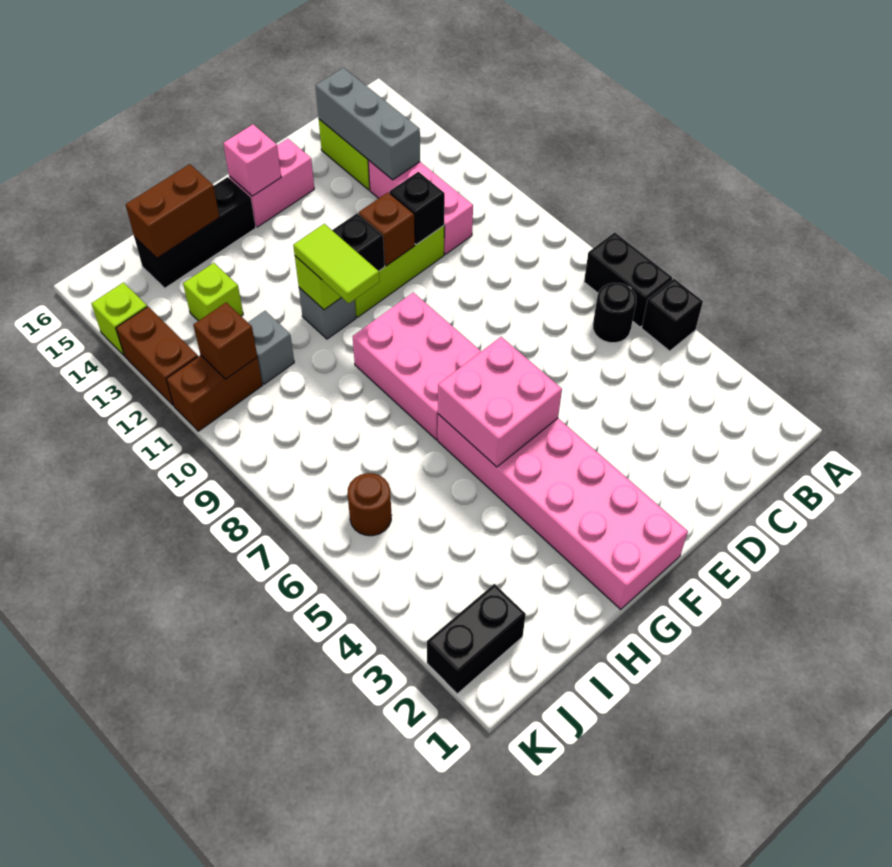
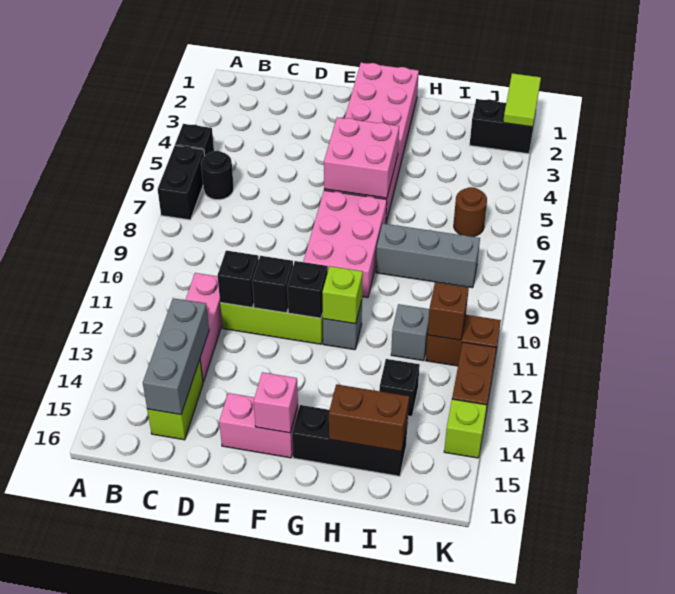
brown 1x1 brick [359,192,415,266] -> black 1x1 brick [252,256,293,313]
lime 1x2 tile [293,224,379,303] -> lime 1x2 tile moved to [503,73,541,127]
none -> grey 1x3 brick [376,224,480,288]
lime 1x1 brick [183,263,243,321] -> black 1x1 brick [379,359,420,417]

